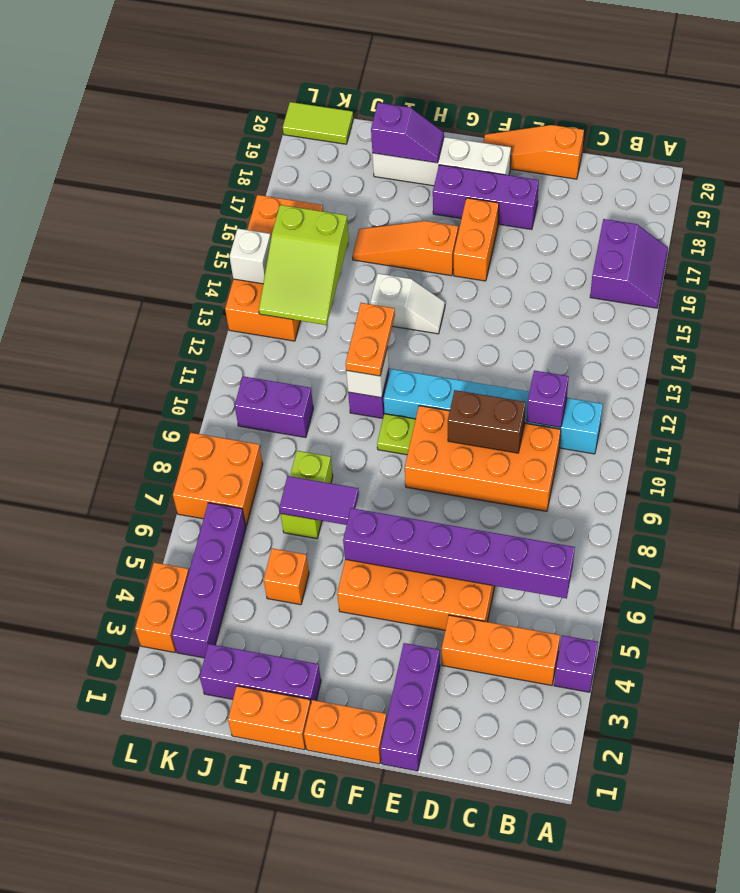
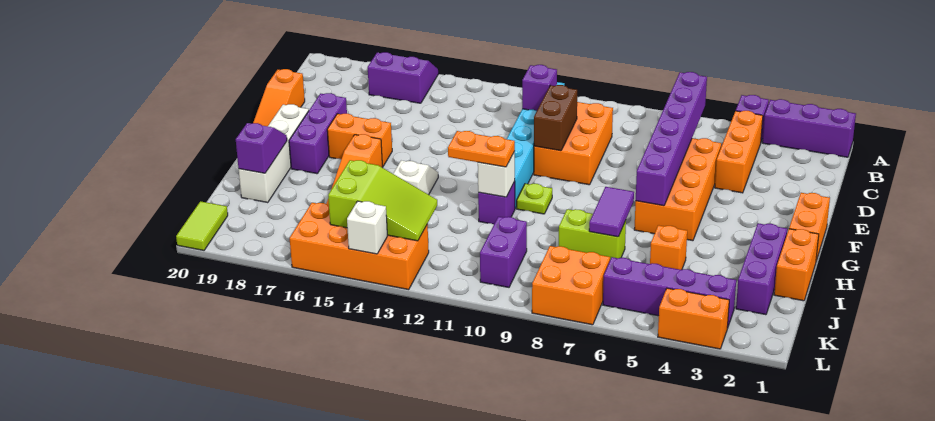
orange 2x4 brick [405,406,561,511] -> orange 2x3 brick [534,102,613,185]
purple 1x3 brick [380,643,440,771] -> purple 1x3 brick moved to [762,99,856,157]

